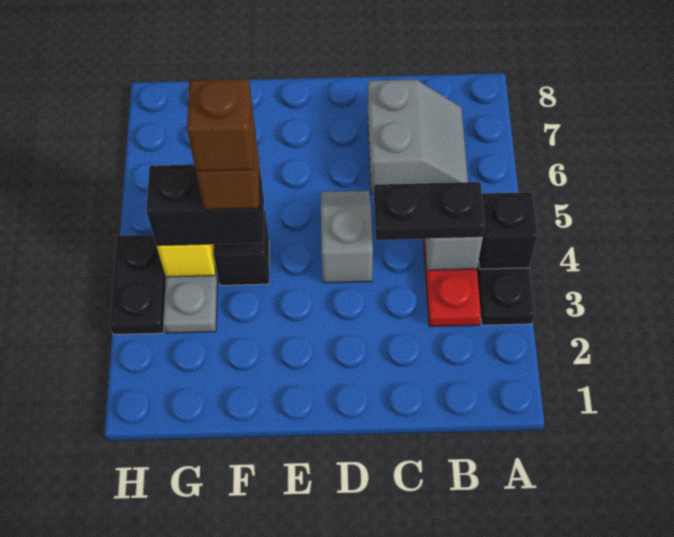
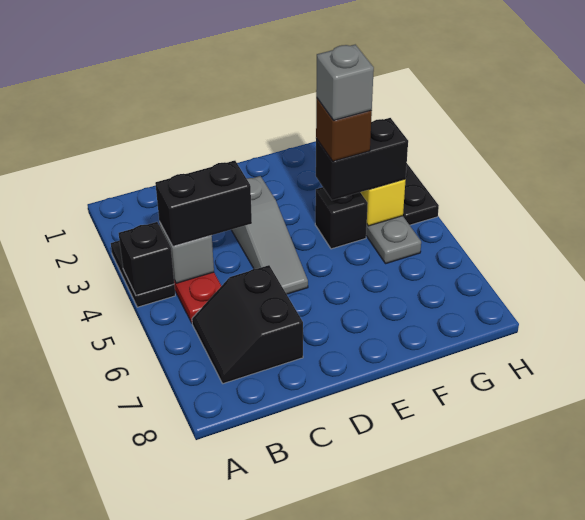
black 1x2 plate [374,182,485,240] -> black 1x2 brick [155,161,252,246]
grey 2x2 slope [368,79,468,194] -> black 2x2 slope [192,265,303,384]
grey 1x2 slope [321,191,373,283] -> grey 1x3 slope [232,176,308,294]
brown 1x1 brick [187,79,254,171] -> grey 1x1 brick [316,45,374,120]

